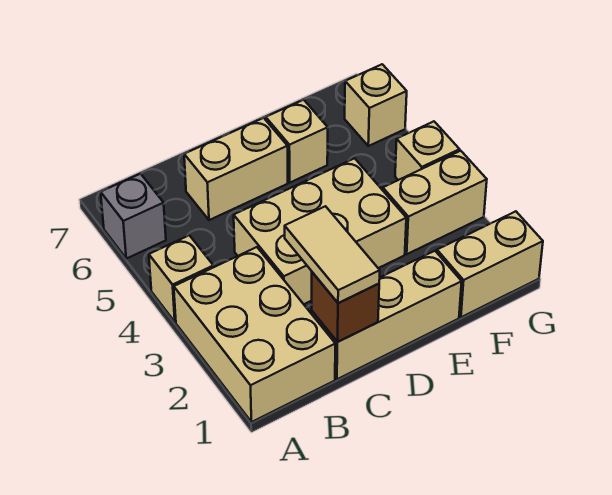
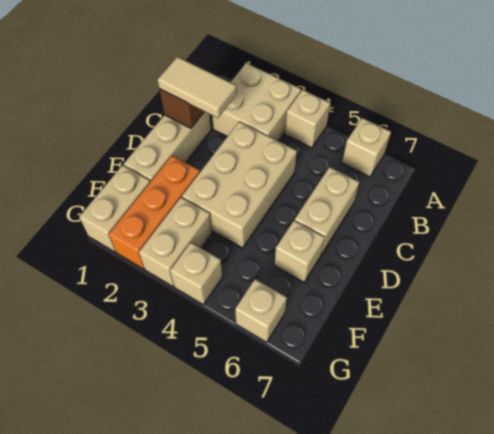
tan 2x3 brick [174,247,335,422] -> tan 2x2 brick [212,63,301,141]
grey 1x1 brick [101,174,166,259] -> tan 1x1 brick [342,118,391,177]
none -> orange 1x3 brick [109,156,200,269]

